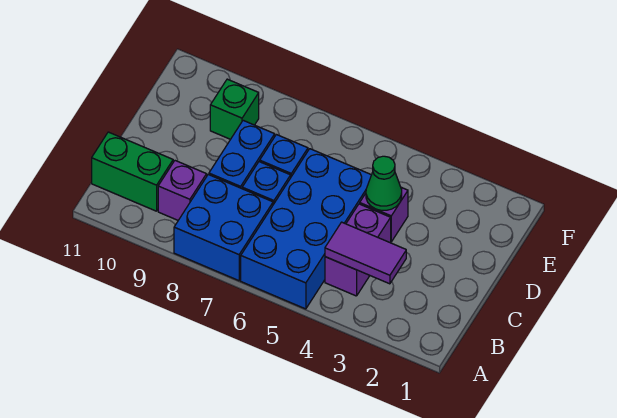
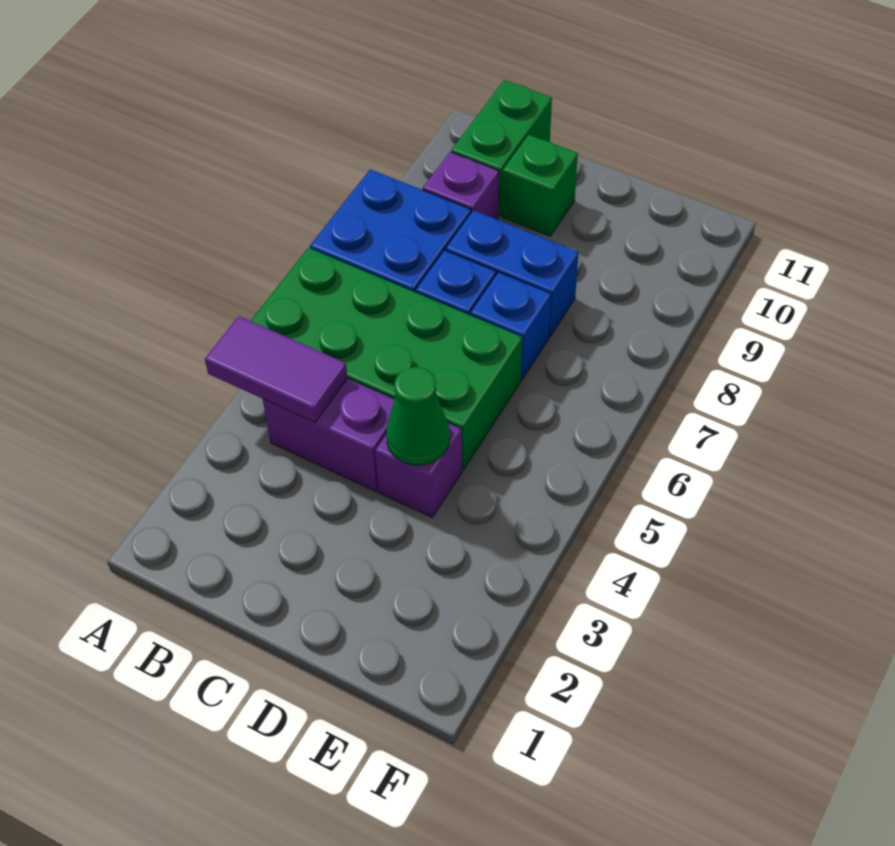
blue 2x4 brick [241,149,371,309] -> green 2x4 brick [251,248,522,470]
purple 1x2 tile [325,222,406,284] -> purple 1x2 tile turned to [205,316,348,422]
green 1x1 brick [210,79,259,139] -> green 1x1 brick moved to [502,135,578,236]

